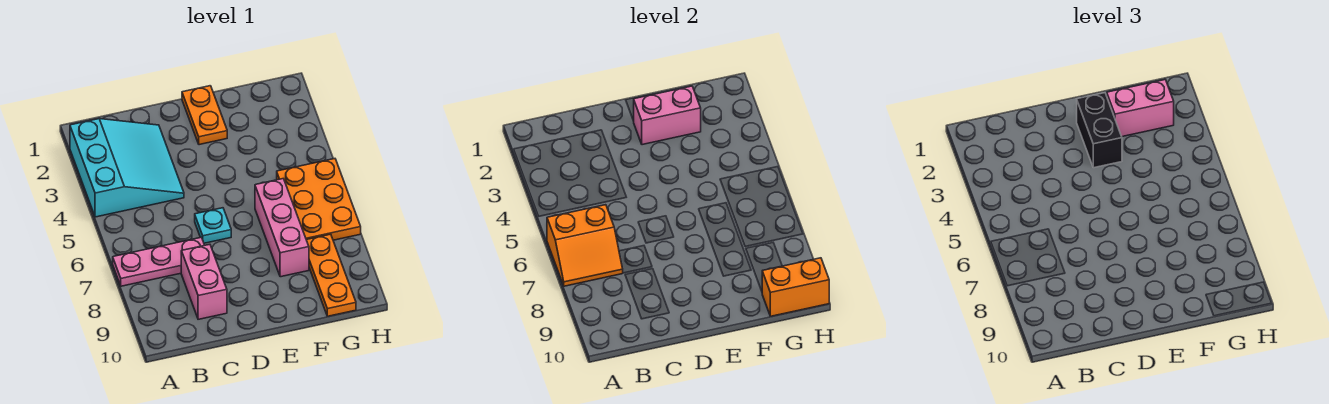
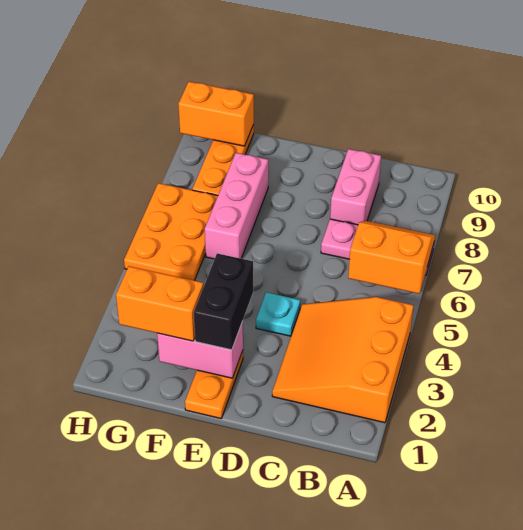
cyan 3x3 slope [70,119,184,217] -> orange 3x3 slope [272,297,414,423]
cyan 1x1 plate [195,208,231,243] -> cyan 1x1 plate moved to [256,292,300,336]
pink 1x2 brick [1107,80,1174,137] -> orange 1x2 brick [116,266,203,341]

